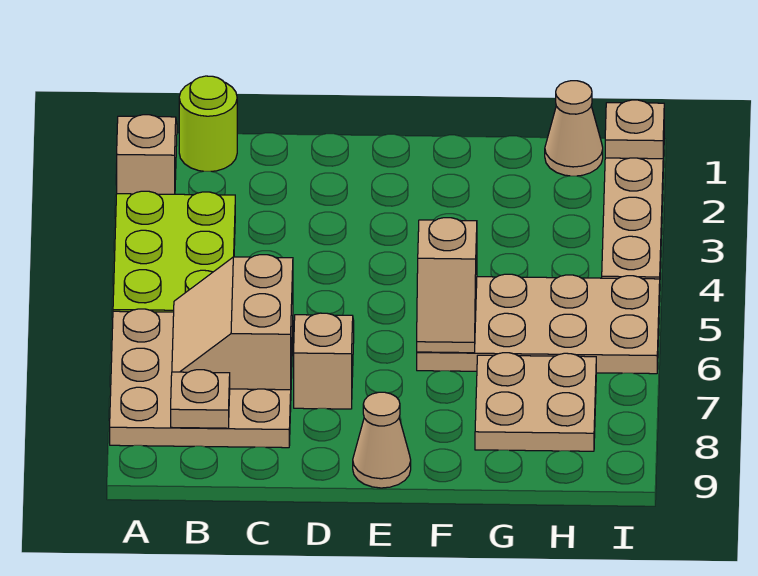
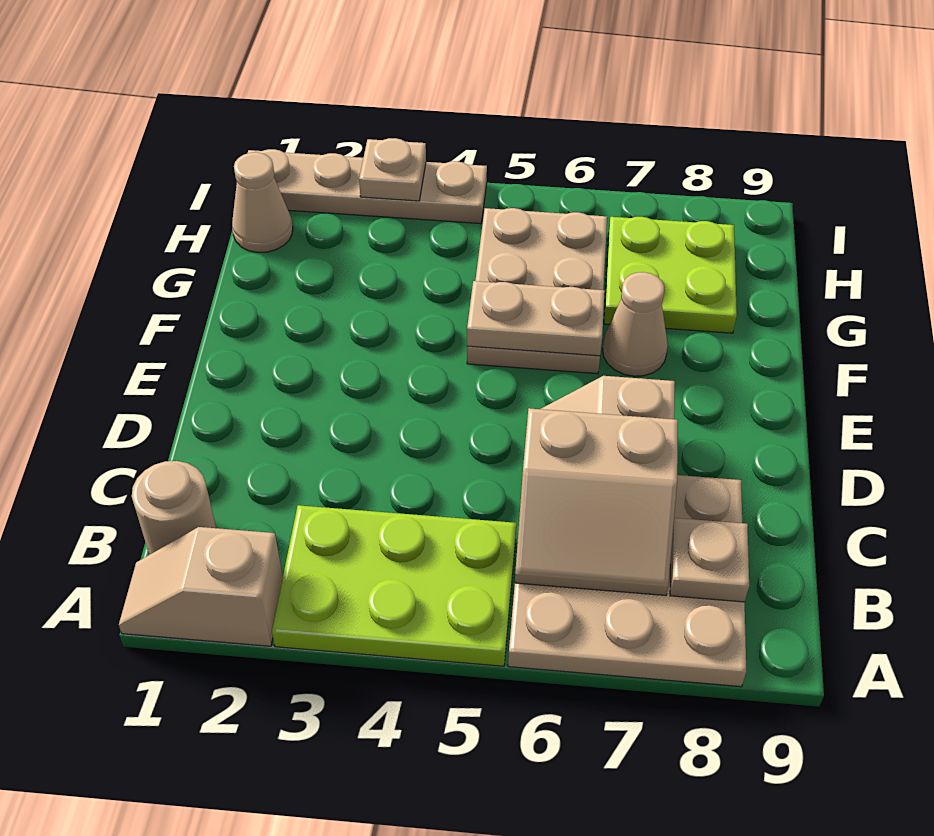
lime 1x1 round brick [179,76,237,171] -> tan 1x1 round brick [132,461,216,555]
tan 1x1 cone [353,392,411,488] -> tan 1x1 cone moved to [603,272,668,376]
tan 2x4 plate [417,274,660,374] -> tan 2x3 plate [467,208,607,374]
tan 1x2 slope [417,218,477,353] -> tan 1x2 plate [467,281,605,356]
tan 2x2 plate [475,353,596,451] -> lime 2x2 plate [604,217,737,333]
tan 1x1 plate [605,100,664,159] -> tan 1x1 plate moved to [359,138,426,201]

